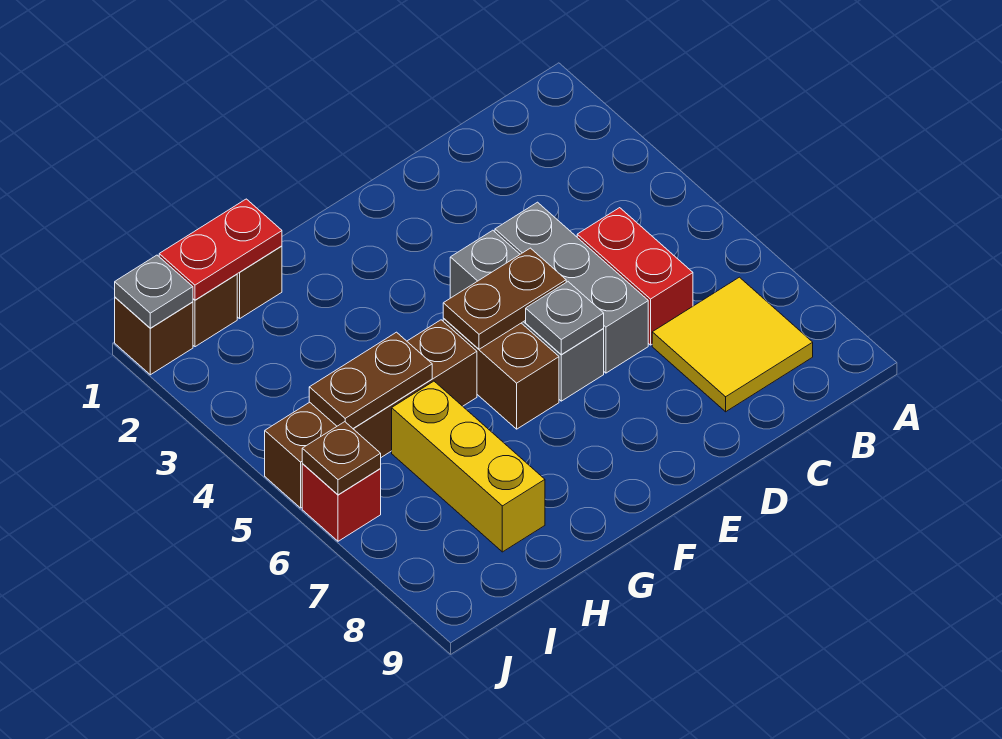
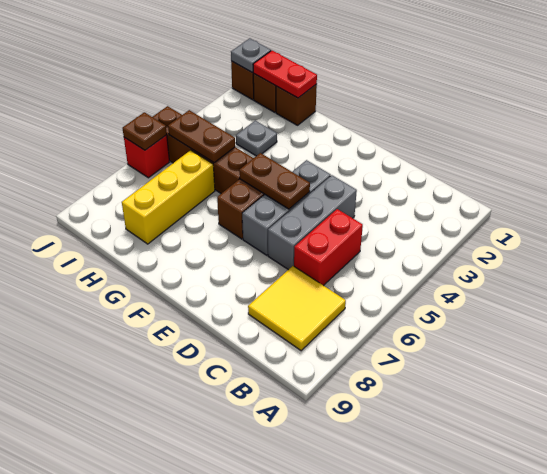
grey 1x1 plate [526,282,604,354] -> grey 1x1 plate moved to [236,121,277,156]

